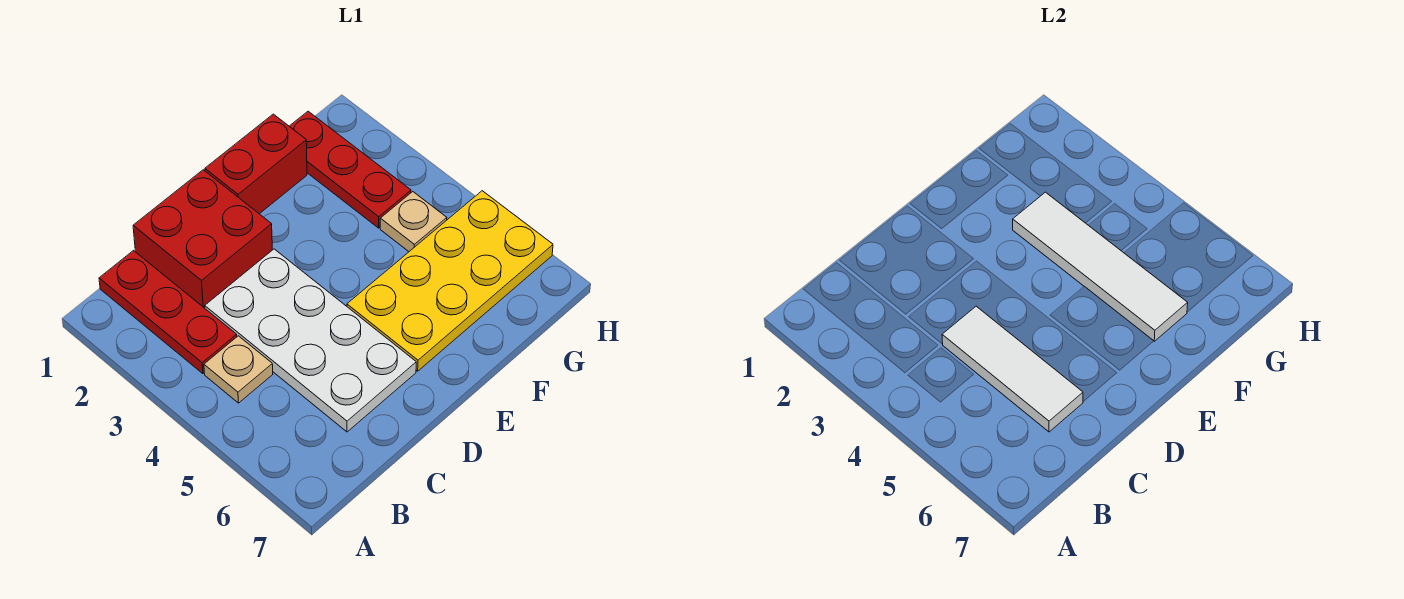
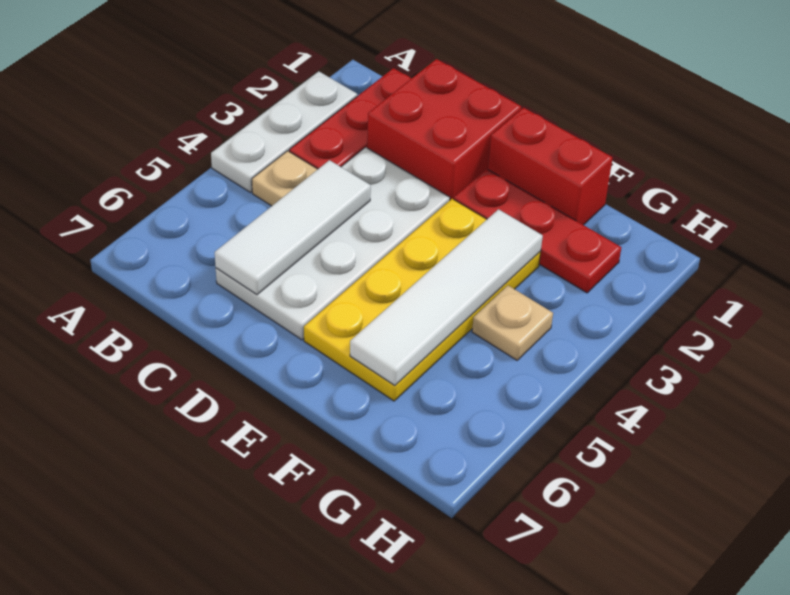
none -> white 1x3 plate [211,71,357,193]
yellow 2x4 plate [347,191,553,371] -> yellow 2x4 plate turned to [304,199,541,401]
red 1x3 plate [289,111,411,228] -> red 1x3 plate turned to [454,169,621,293]

